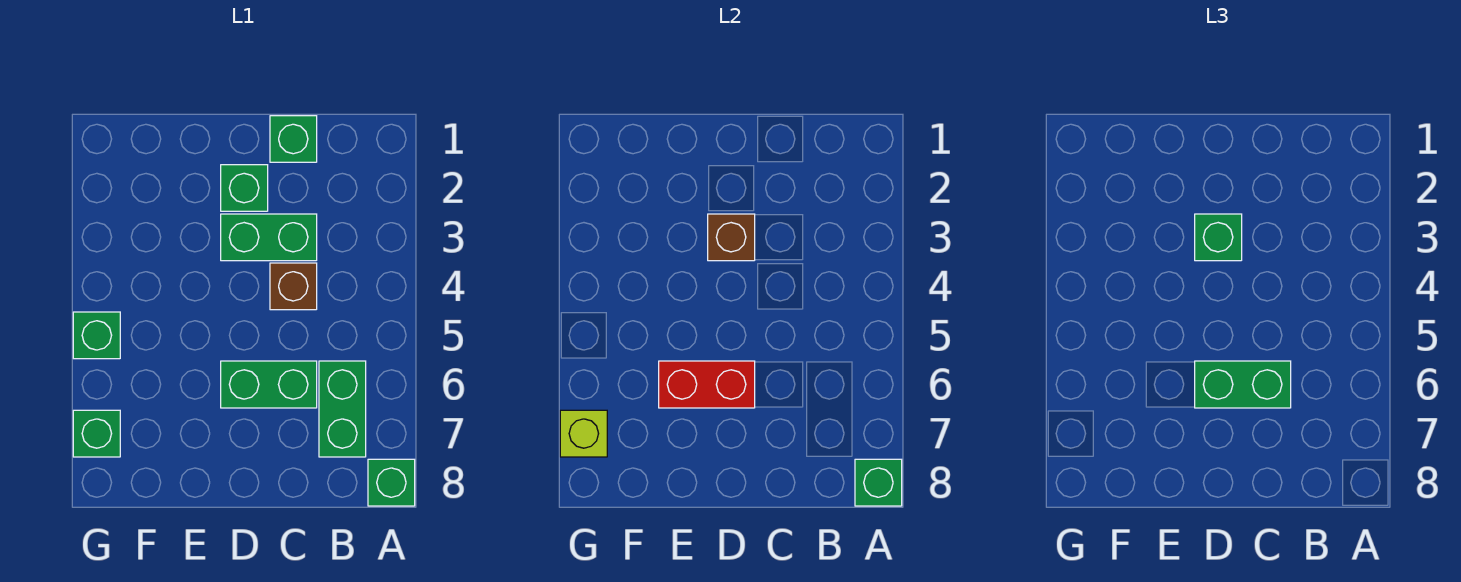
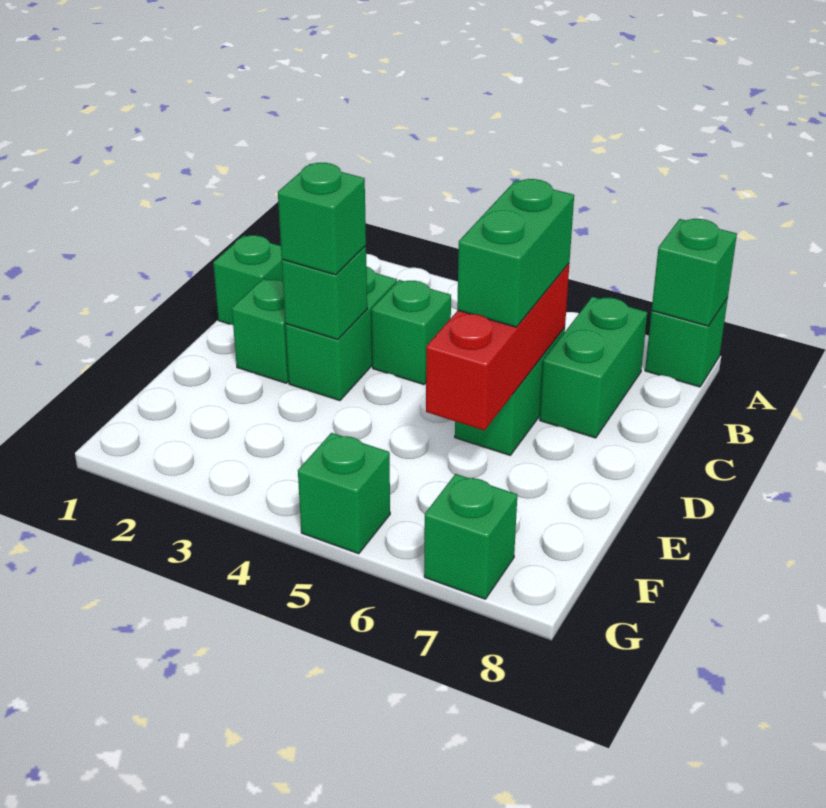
green 1x2 brick [319,361,366,457] -> green 1x2 brick turned to [540,297,647,438]
brown 1x1 brick [270,263,317,310] -> green 1x1 brick [371,280,451,385]
brown 1x1 brick [708,214,755,261] -> green 1x1 brick [282,246,367,340]
red 1x2 brick [659,361,755,408] -> red 1x3 brick [426,264,569,431]
lime 1x1 brick [560,410,607,457] -> none

